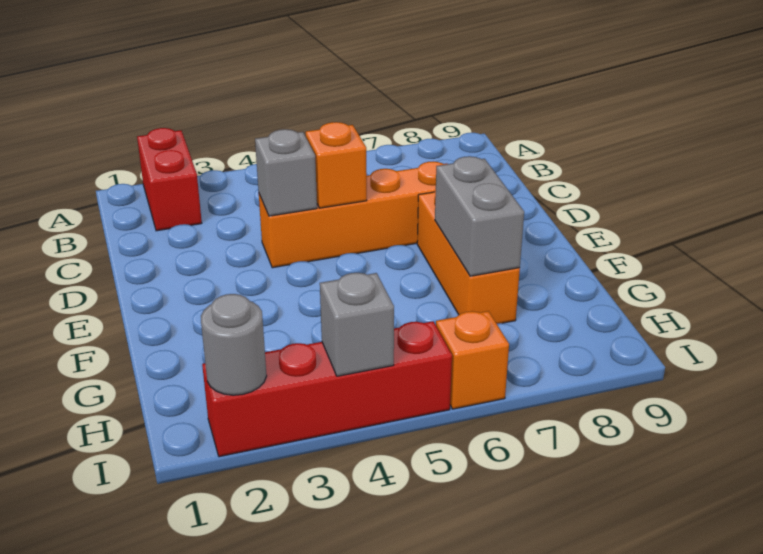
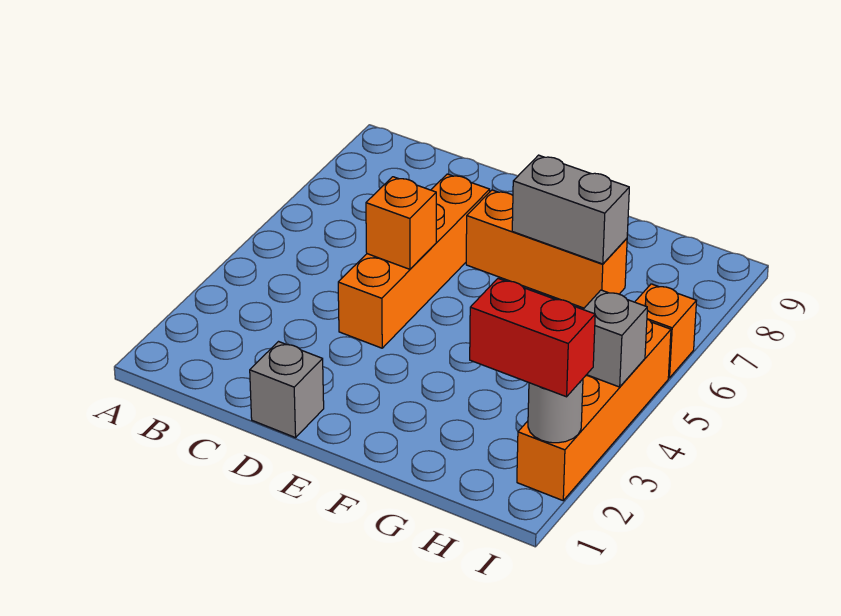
red 1x2 brick [137,128,202,231] -> red 1x2 brick moved to [470,279,595,397]
grey 1x1 brick [255,129,317,216] -> grey 1x1 brick moved to [250,342,324,438]
red 1x4 brick [202,321,452,457] -> orange 1x4 brick [517,319,671,500]

